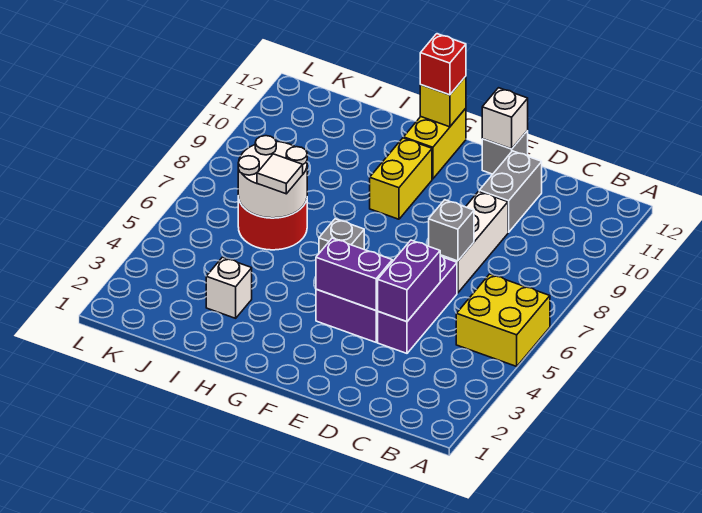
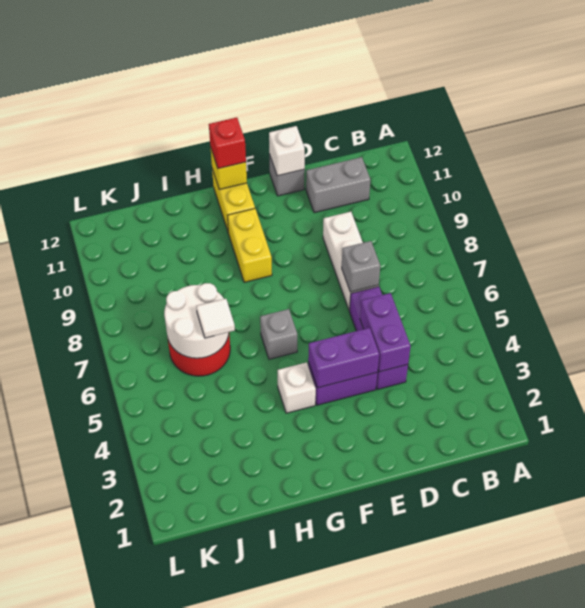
yellow 2x2 brick [456,274,550,366] -> none
grey 1x2 brick [479,151,542,232] -> grey 1x2 brick turned to [306,157,370,213]
white 1x1 brick [206,257,252,318] -> white 1x1 brick moved to [278,362,316,413]

